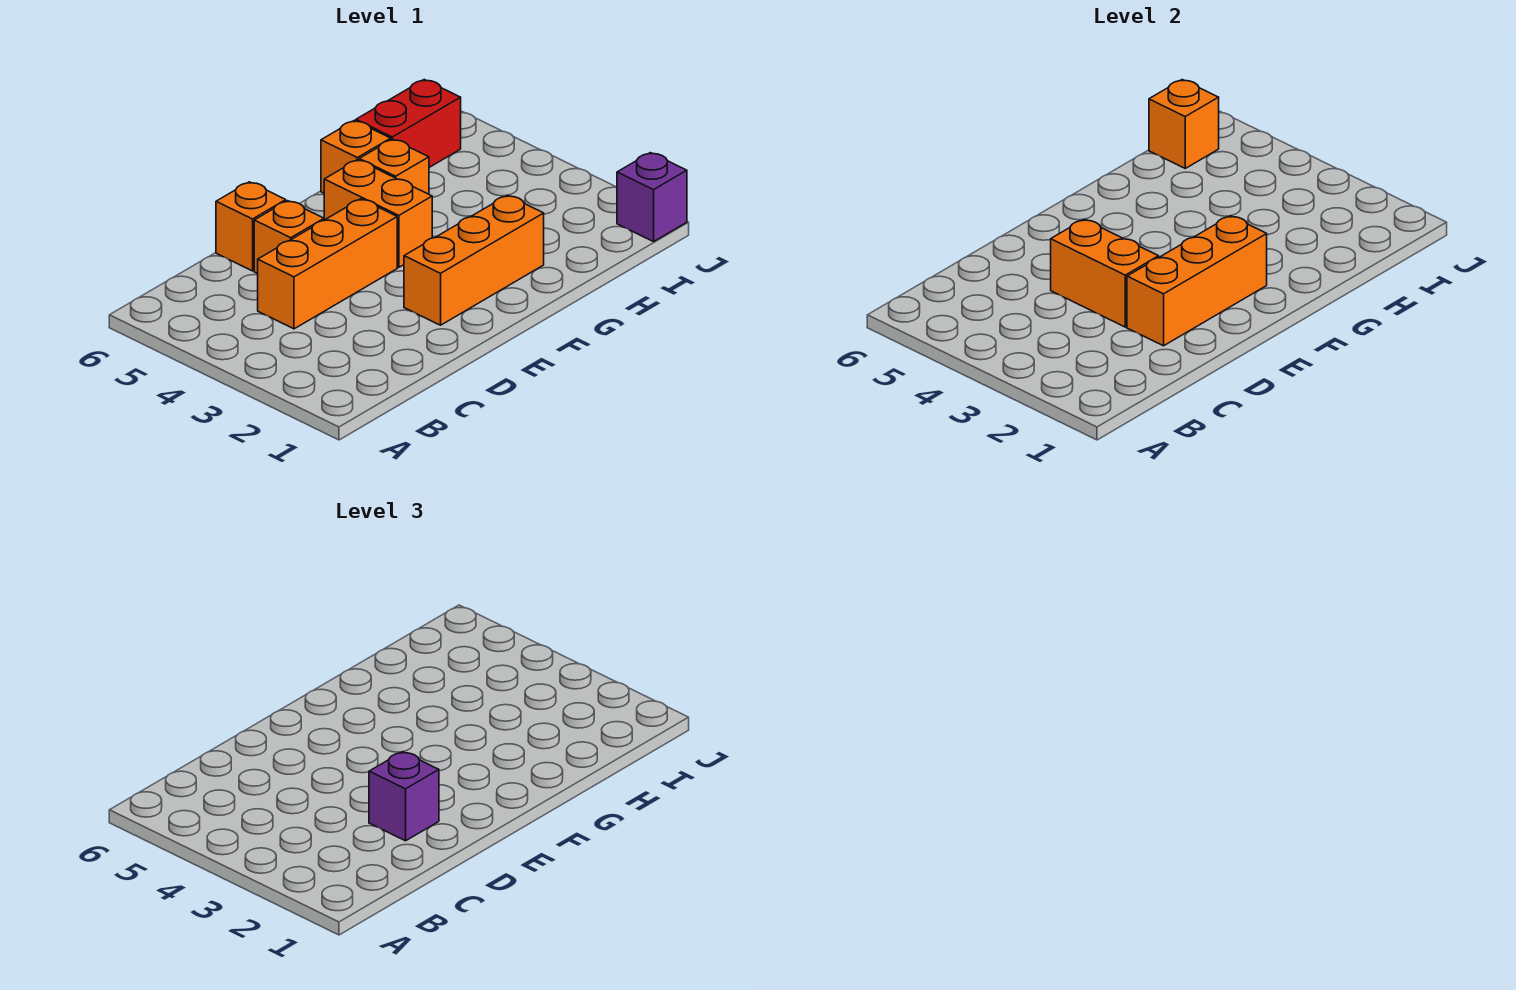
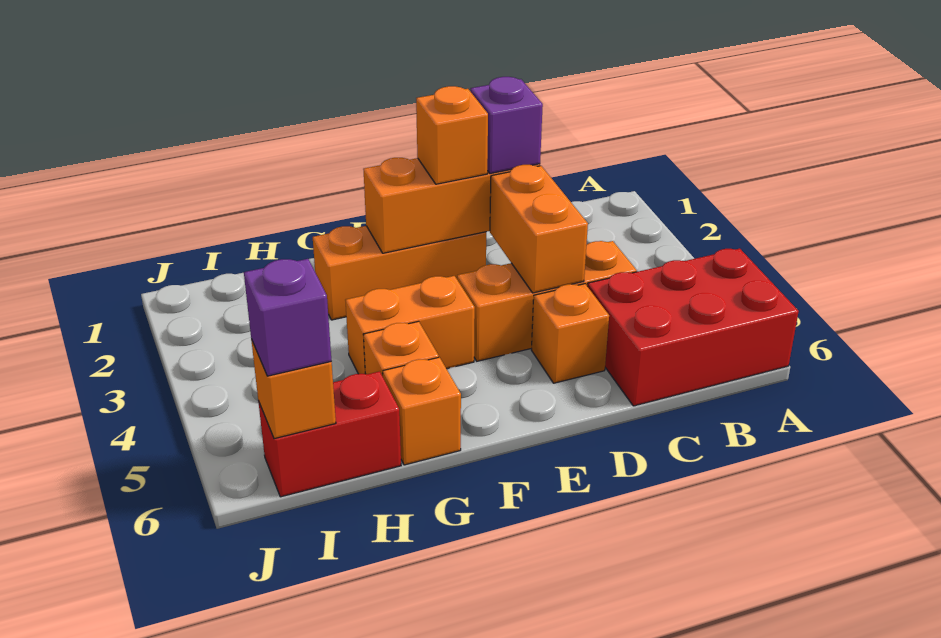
none -> red 2x3 brick [587,249,799,406]
orange 1x1 brick [216,182,286,271] -> orange 1x1 brick moved to [416,86,488,184]
orange 1x2 brick [324,160,432,267] -> orange 1x2 brick turned to [345,276,475,374]
purple 1x1 brick [617,153,687,242] -> purple 1x1 brick moved to [244,259,331,376]

